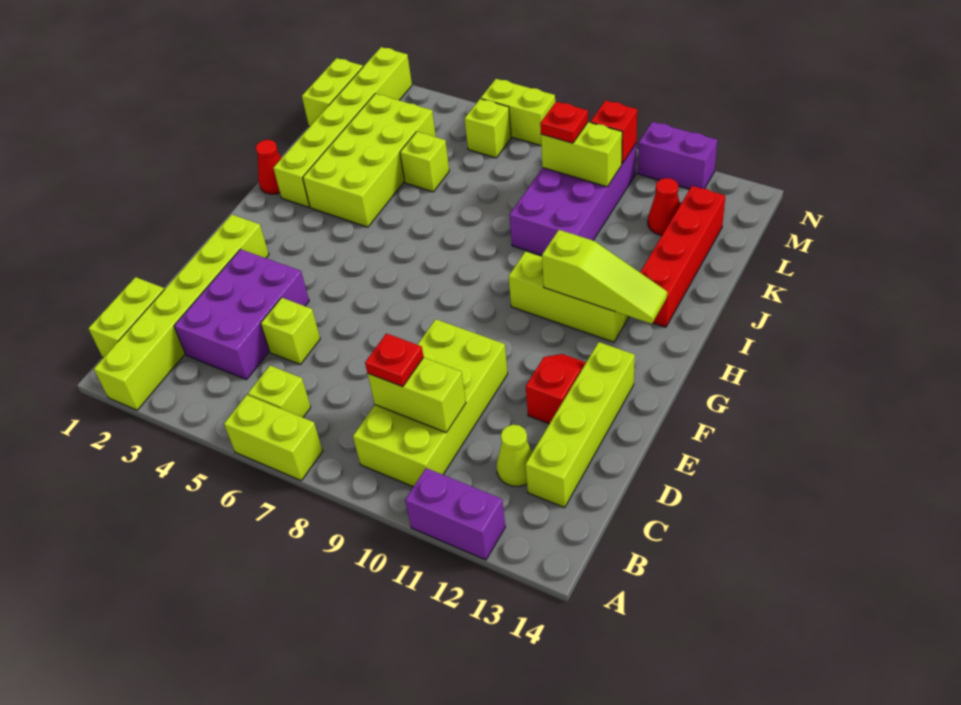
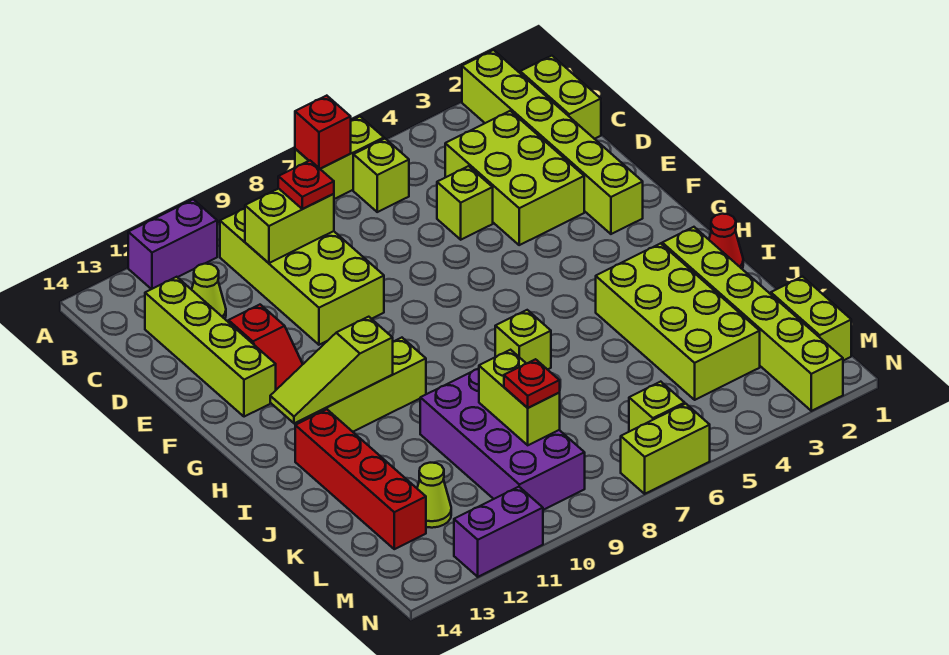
purple 2x3 brick [174,249,309,380] -> lime 2x3 brick [445,111,584,245]
lime 1x1 brick [400,132,449,192] -> lime 1x1 brick moved to [495,310,551,370]
lime 1x2 brick [541,122,622,187] -> lime 1x2 brick turned to [479,350,560,445]
red 1x1 cone [648,178,680,235] -> lime 1x1 cone [417,463,451,528]
red 1x1 brick [591,100,637,164] -> red 1x1 brick moved to [295,96,351,169]

